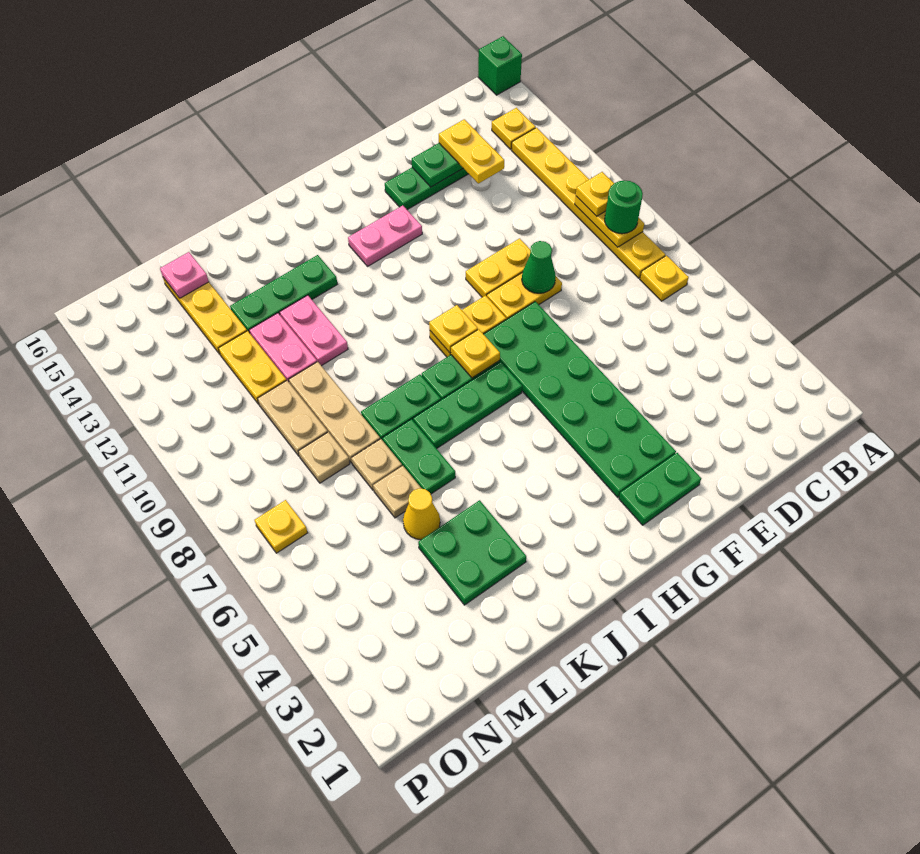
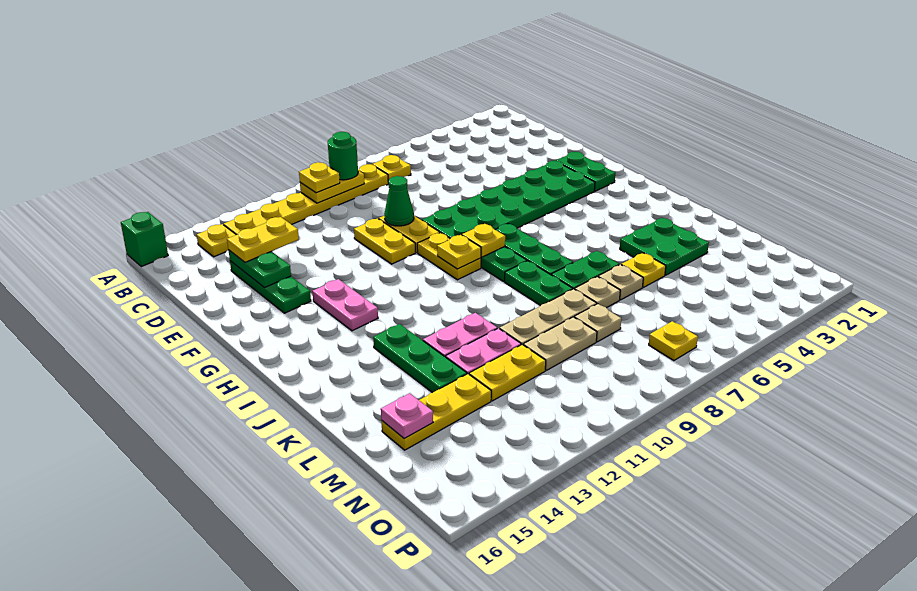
yellow 1x1 cone [403,488,440,540] -> yellow 1x1 plate [621,253,666,287]

